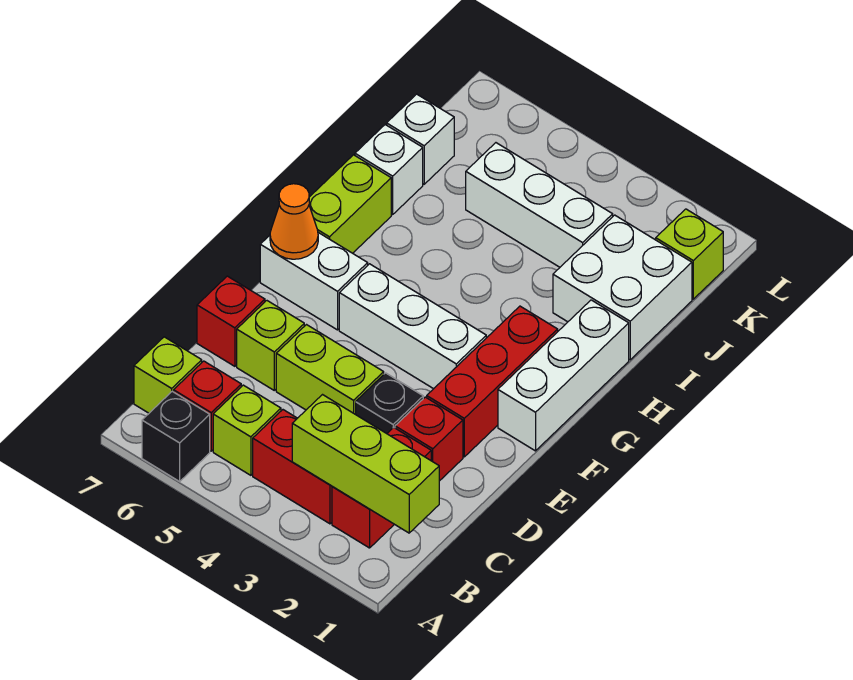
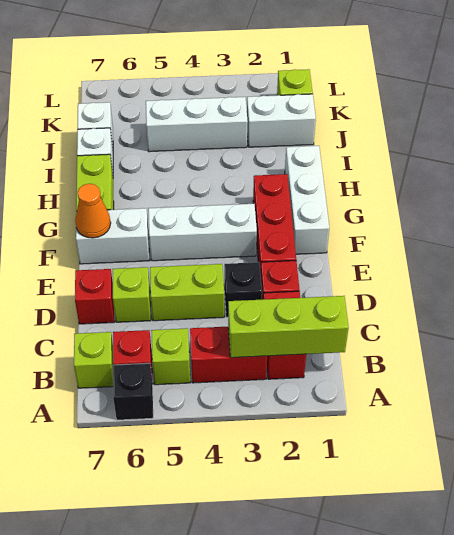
white 2x2 brick [553,215,692,360] -> white 1x2 brick [247,94,316,147]

